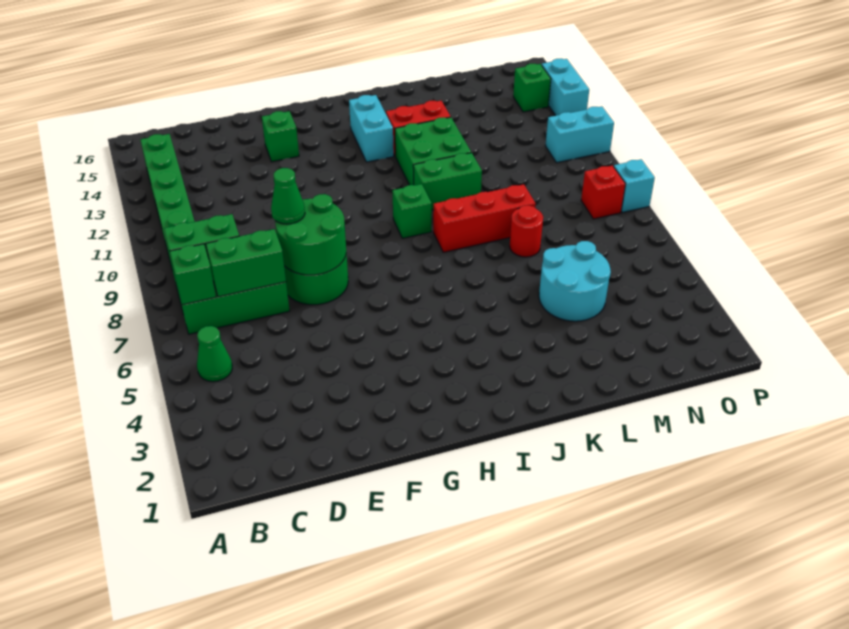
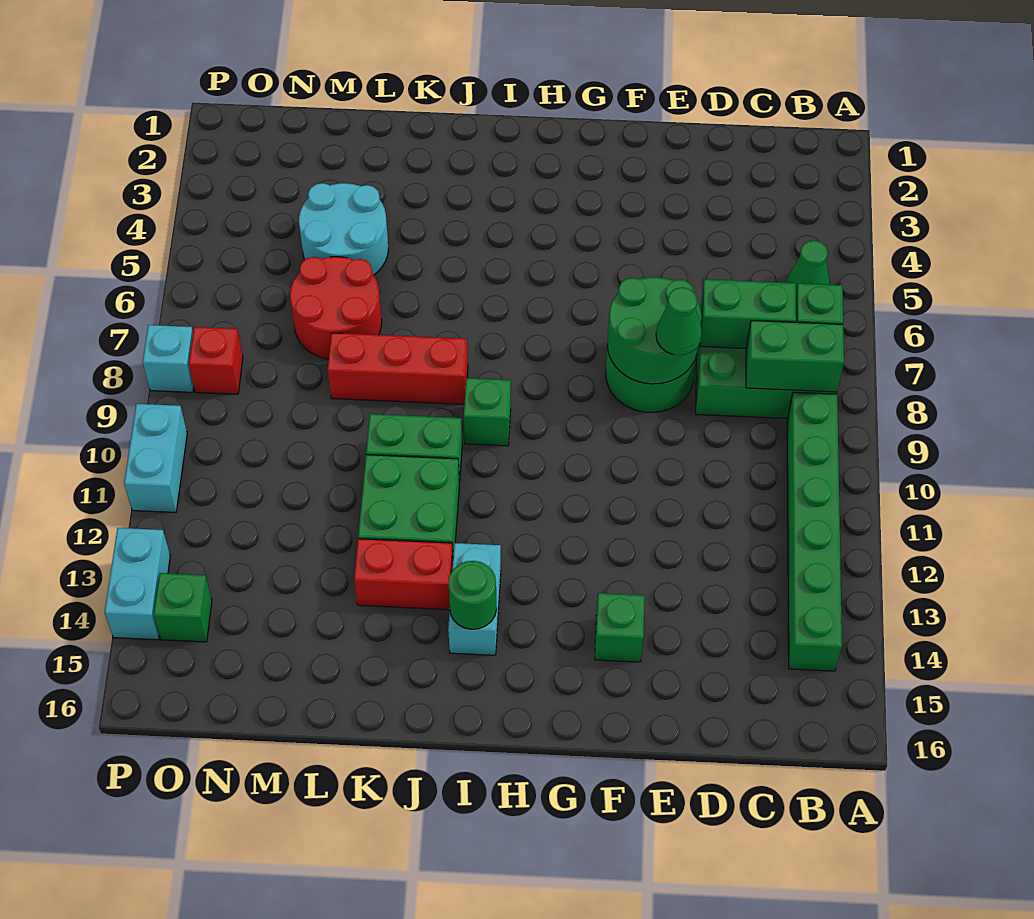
none -> green 1x1 round brick [448,561,497,629]
red 1x1 round brick [509,205,543,257] -> red 2x2 round brick [290,257,382,359]
cyan 1x2 brick [545,107,614,163] -> cyan 1x2 brick turned to [124,404,187,512]

